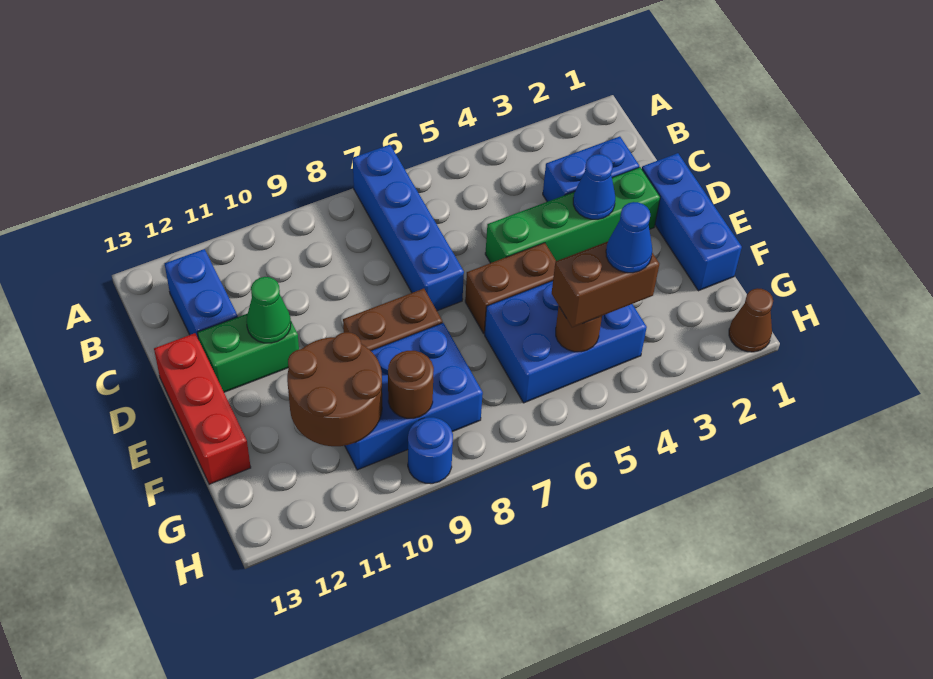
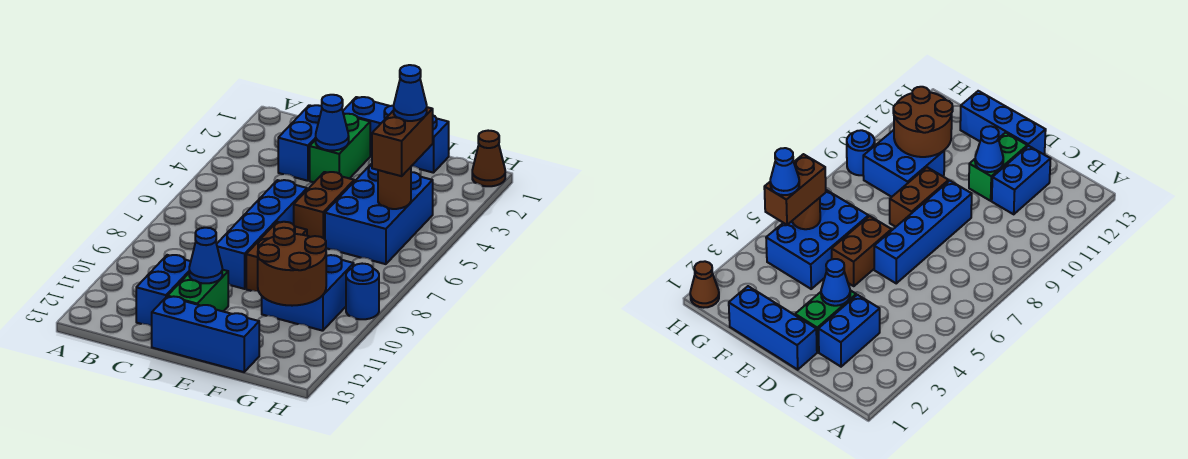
blue 1x4 brick [353,145,464,311] -> blue 1x4 brick turned to [217,180,307,289]
blue 1x2 brick [165,249,238,337] -> blue 1x2 brick turned to [136,255,191,326]
green 1x4 brick [485,167,660,263] -> green 1x2 brick [310,114,370,182]
green 1x1 cone [246,277,291,343] -> blue 1x1 cone [189,228,222,283]
red 1x3 brick [154,333,251,484] -> blue 1x3 brick [152,296,259,372]
blue 2x3 brick [345,323,483,470] -> blue 2x2 brick [262,255,354,331]
brown 1x1 round brick [388,351,434,418] -> none

